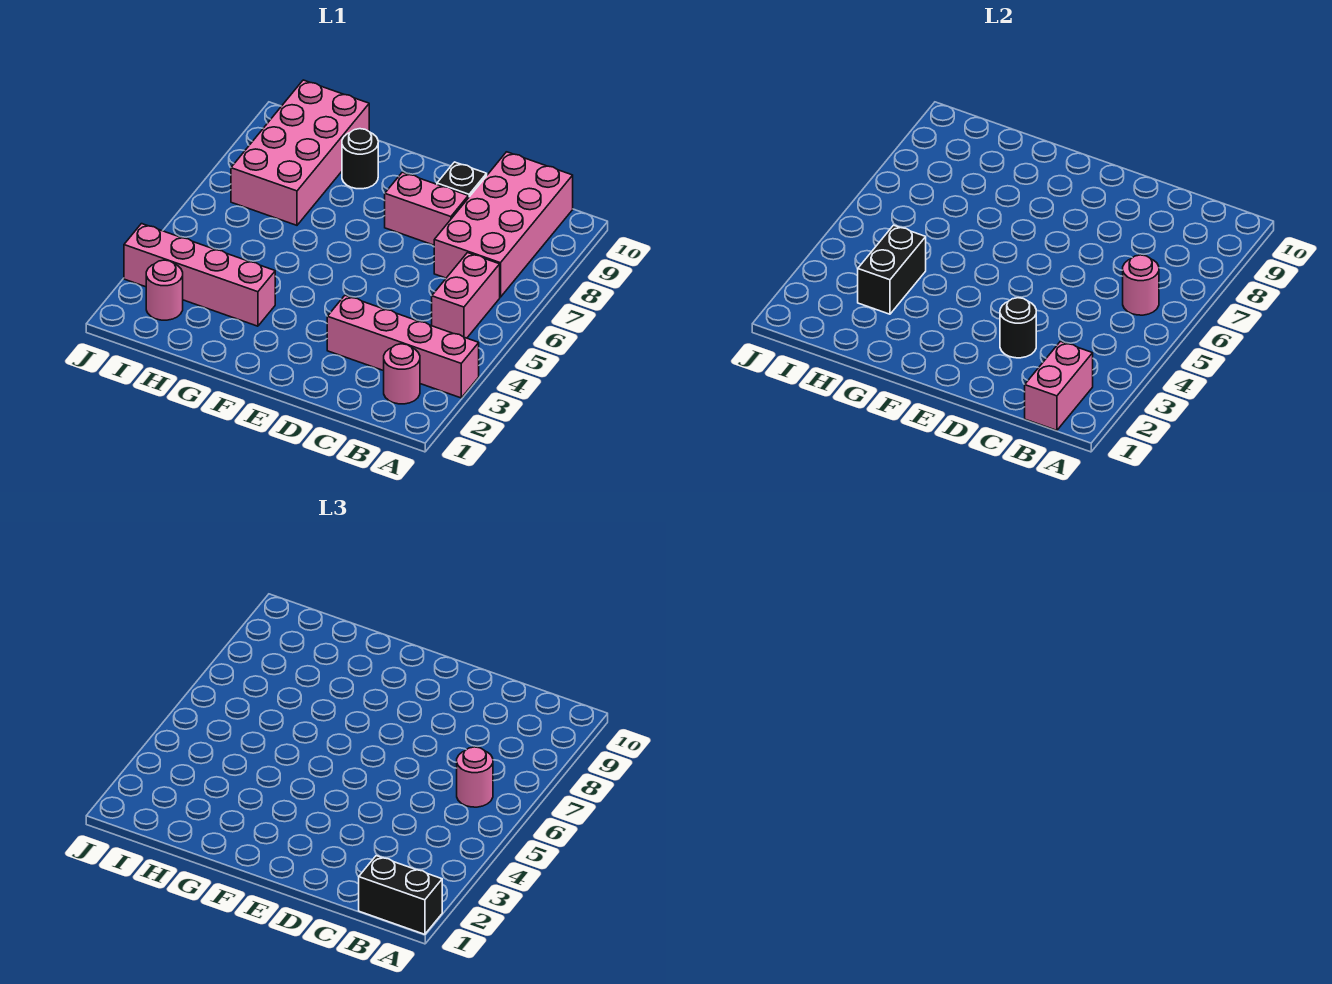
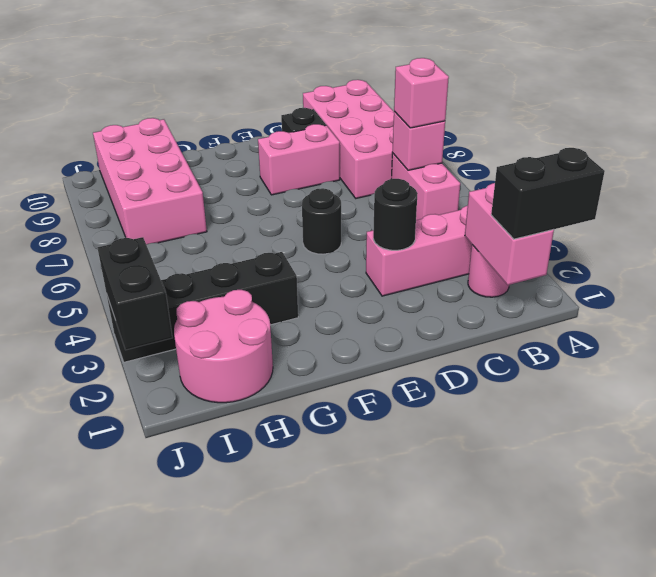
pink 1x1 round brick [1123,255,1159,315] -> pink 1x1 brick [392,112,445,170]
pink 1x1 round brick [457,747,493,807] -> pink 1x1 brick [394,58,449,128]
pink 1x4 brick [124,224,275,326] -> black 1x4 brick [107,252,298,362]
black 1x1 round brick [342,129,378,189] -> black 1x1 round brick moved to [302,188,341,254]
black 1x2 brick [858,225,926,314] -> black 1x2 brick moved to [97,237,172,350]
pink 1x1 round brick [146,260,183,320] -> pink 2x2 round brick [174,290,273,403]

